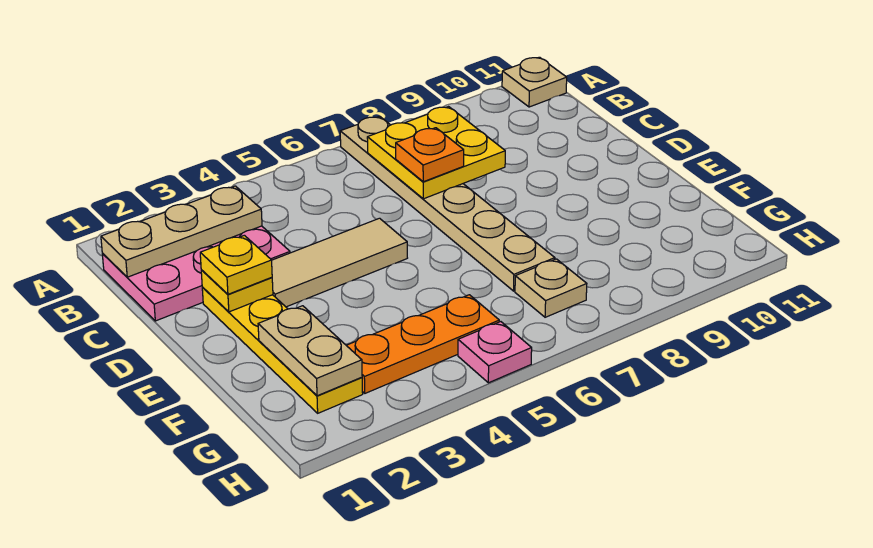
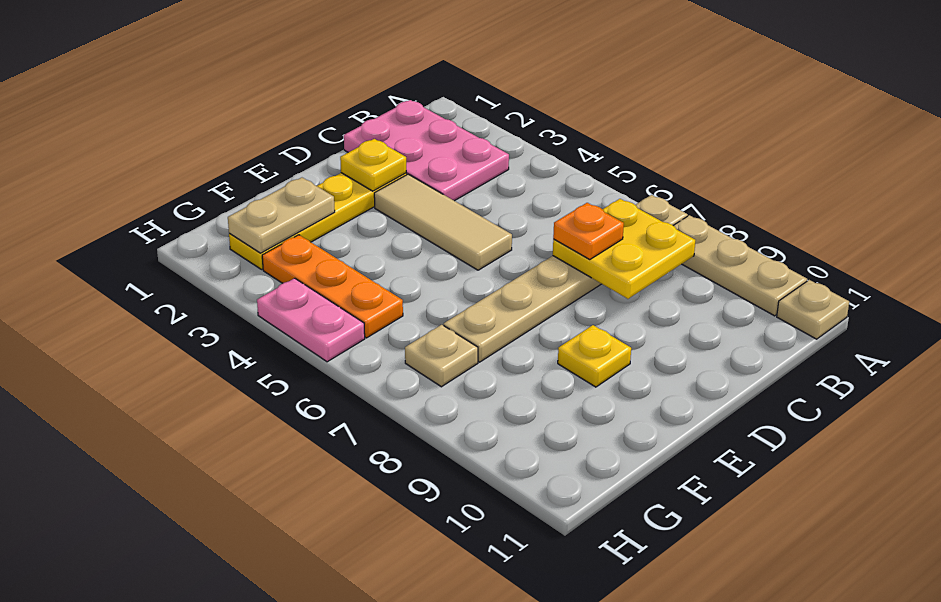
tan 1x3 plate [101,186,262,277] -> tan 1x3 plate moved to [673,215,807,316]
yellow 1x1 plate [200,235,272,294] -> yellow 1x1 plate moved to [558,325,631,387]
pink 1x1 plate [458,322,532,383] -> pink 1x2 plate [257,278,365,362]

